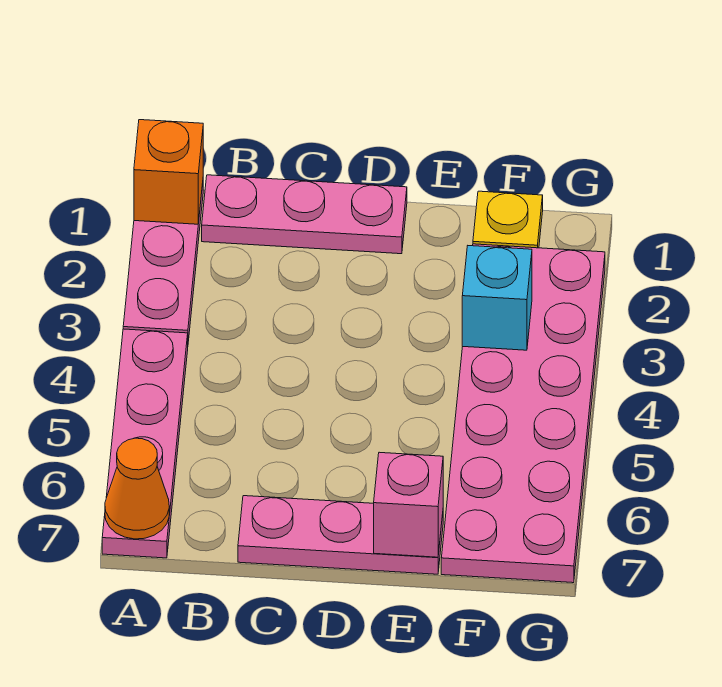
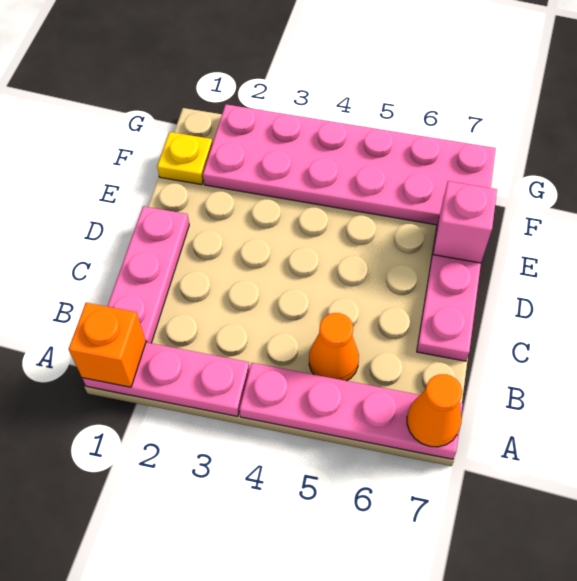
none -> orange 1x1 cone [309,313,359,381]
cyan 1x1 brick [462,246,532,350] -> none

